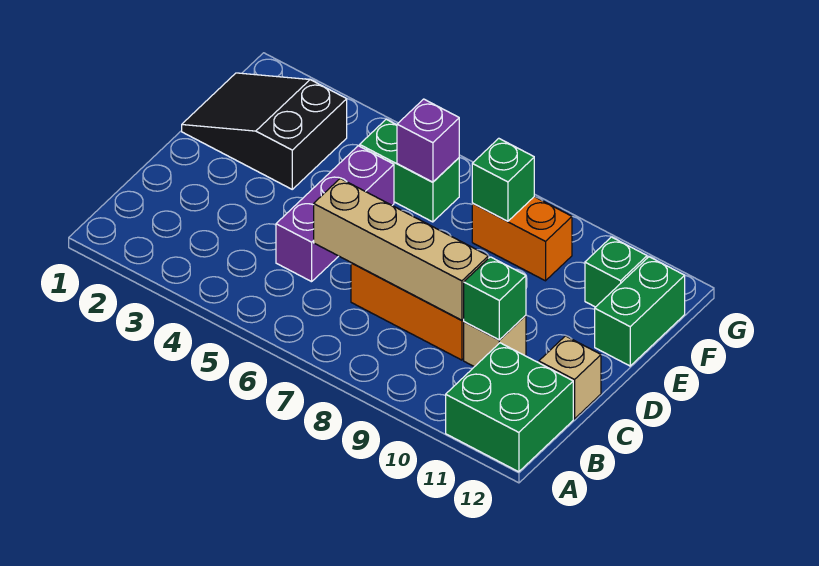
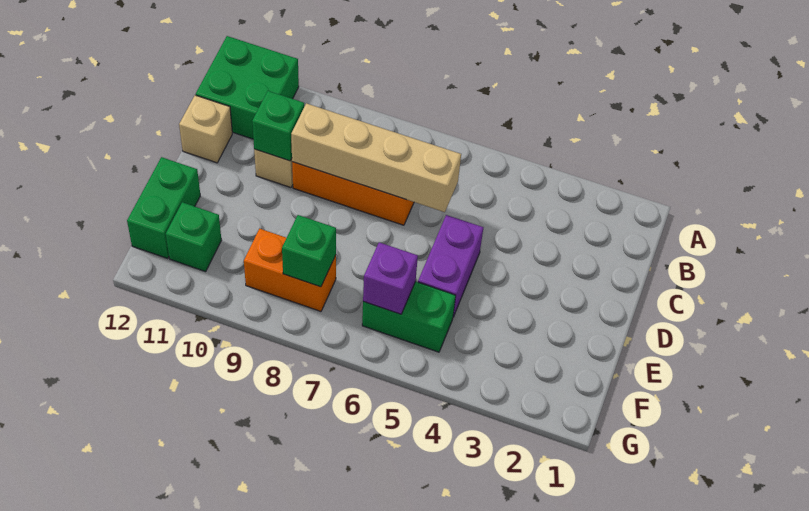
purple 1x3 brick [276,146,394,282] -> purple 1x2 brick [418,215,483,317]
black 2x3 slope [182,73,347,189] -> none

